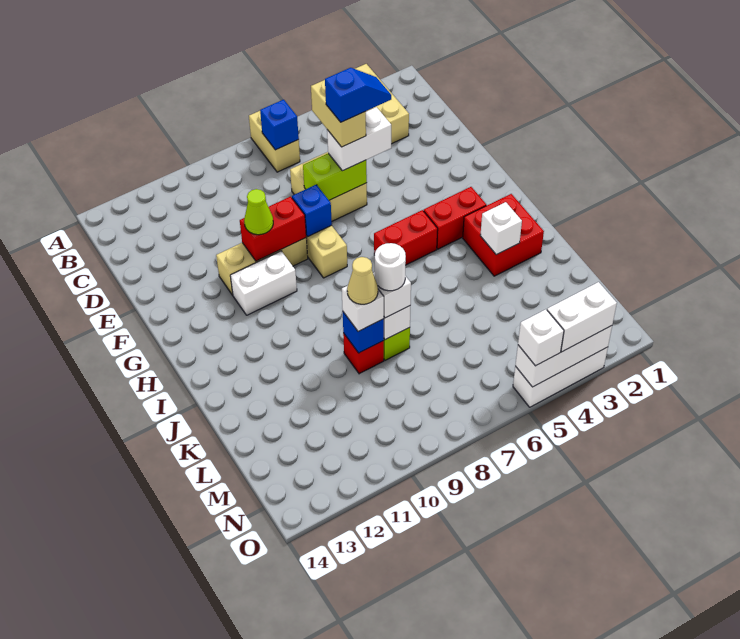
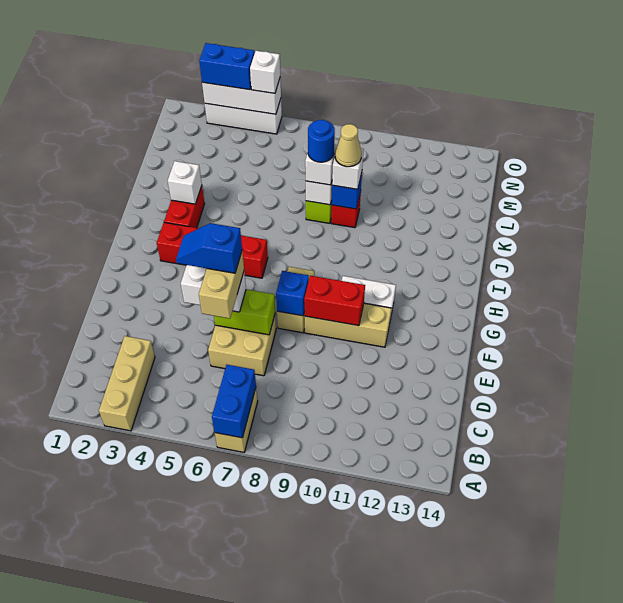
blue 1x1 brick [260,100,299,150] -> blue 1x2 brick [212,365,256,438]
lime 1x1 cone [244,189,273,235] -> none
red 2x2 brick [463,194,544,276] -> red 1x2 brick [164,186,205,228]
white 1x1 round brick [375,243,406,291] -> blue 1x1 round brick [308,120,335,162]
white 1x2 brick [547,282,617,352] -> blue 1x2 brick [199,43,255,90]

